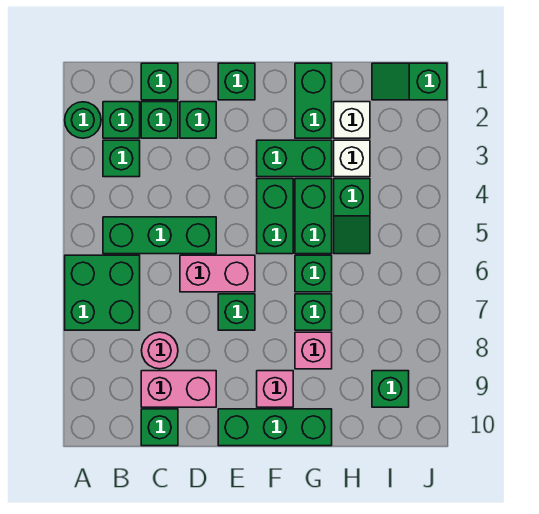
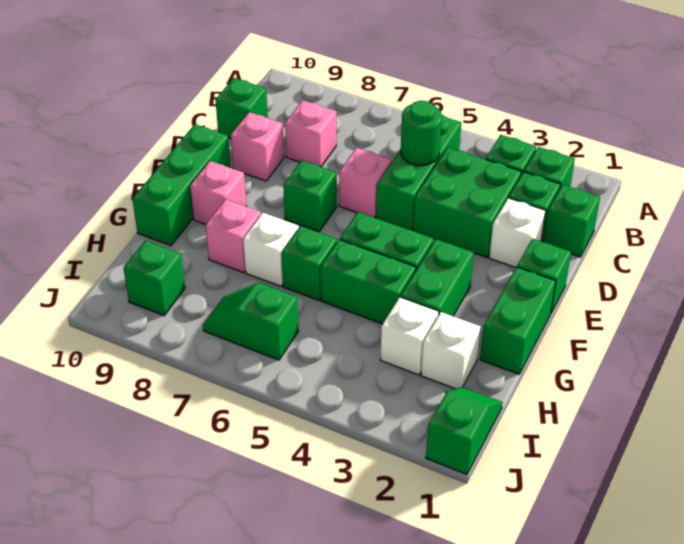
green 1x1 round brick [65,102,101,138] -> green 1x1 round brick moved to [401,101,442,165]
green 2x2 brick [65,255,140,330] -> green 2x2 brick moved to [413,147,521,257]
pink 1x1 round brick [142,332,178,369] -> pink 1x1 brick [285,100,336,167]
pink 1x2 brick [141,371,216,407] -> pink 1x1 brick [231,112,284,181]
green 1x1 brick [180,102,216,138] -> white 1x1 brick [489,198,546,267]
pink 1x2 brick [180,255,255,292] -> pink 1x1 brick [339,148,392,218]
green 1x2 brick [295,63,332,138] -> green 1x2 brick turned to [480,267,556,374]
green 1x1 brick [295,294,332,330] -> white 1x1 brick [243,213,299,286]
green 1x2 slope [334,179,370,254] -> green 1x2 slope moved to [203,283,298,360]

